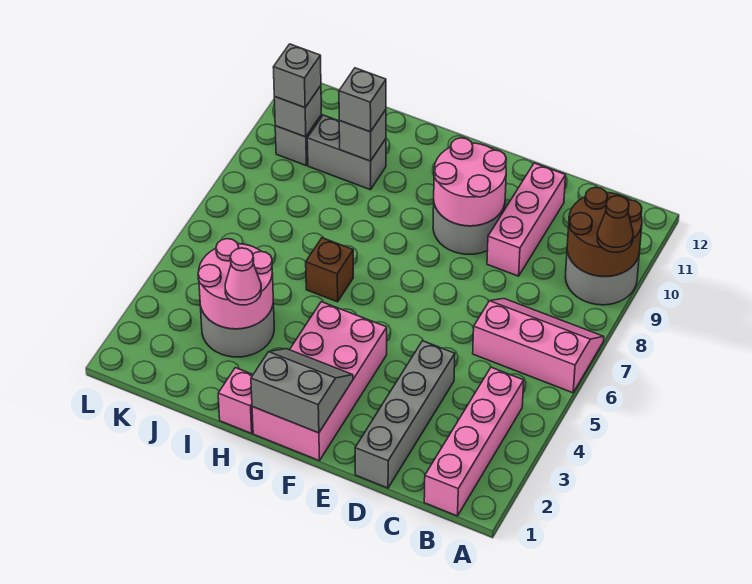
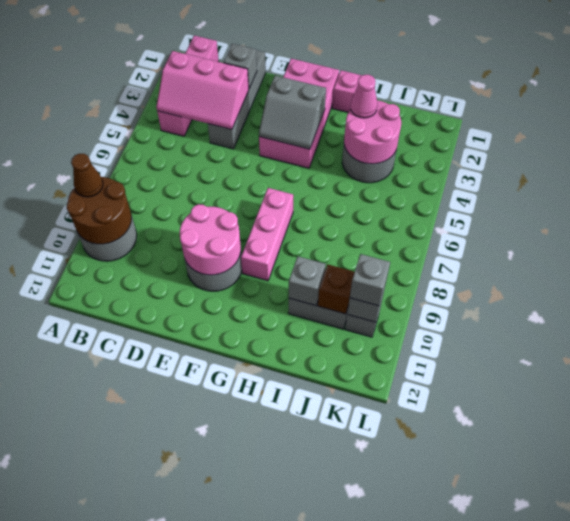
pink 2x3 slope [473,299,604,393] -> pink 2x3 slope moved to [156,51,249,130]
pink 1x3 brick [487,163,566,276] -> pink 1x3 brick moved to [241,188,293,281]
grey 2x2 slope [251,349,353,433] -> grey 2x2 slope moved to [259,76,326,149]
brown 1x1 brick [306,238,353,302] -> brown 1x1 brick moved to [318,264,355,314]
grey 1x1 brick [339,68,386,132] -> grey 1x1 brick moved to [224,44,257,88]

